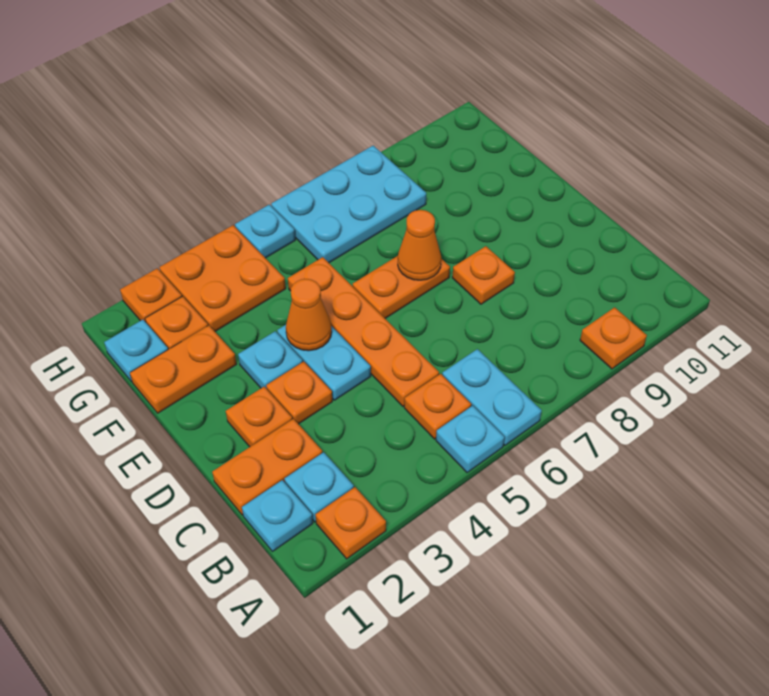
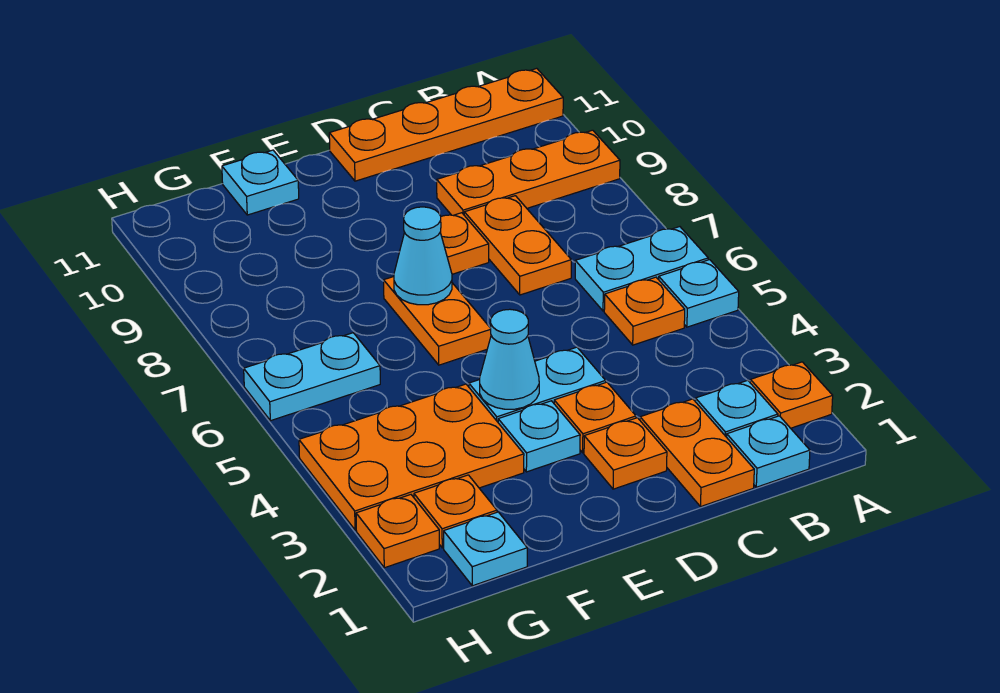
orange 1x1 plate [580,307,647,369] -> orange 1x3 plate [437,130,620,215]
orange 1x4 plate [288,257,439,406] -> orange 1x4 plate moved to [329,68,563,181]
orange 1x1 cone [286,279,332,351] -> cyan 1x1 cone [480,309,539,409]
orange 1x1 cone [398,210,441,280] -> cyan 1x1 cone [394,207,452,305]
orange 1x2 plate [130,325,237,413] -> orange 1x2 plate moved to [464,196,571,295]
orange 2x2 plate [159,225,286,331] -> orange 2x3 plate [299,384,524,530]
cyan 2x3 plate [271,146,426,263] -> cyan 1x2 plate [244,333,380,421]
cyan 1x1 plate [235,205,295,258] -> cyan 1x1 plate moved to [222,150,299,215]

